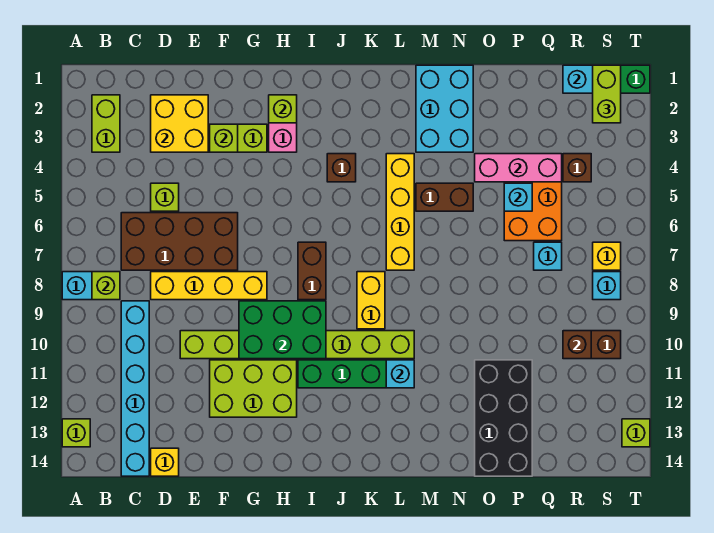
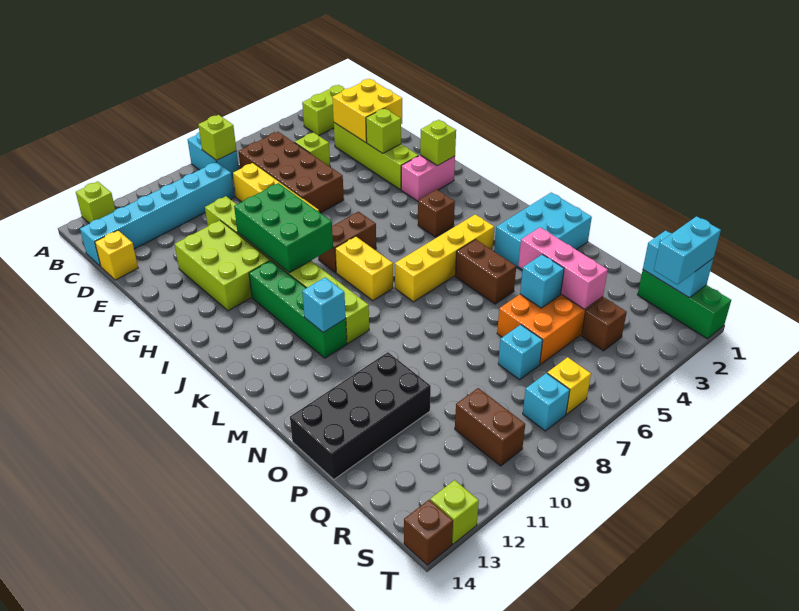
yellow 1x2 brick [357,272,385,329] -> yellow 1x2 brick turned to [335,236,393,301]
brown 1x1 brick [563,331,591,359] -> brown 1x1 brick moved to [404,500,453,565]
lime 1x2 brick [593,65,621,123] -> cyan 1x2 brick [654,216,721,285]

